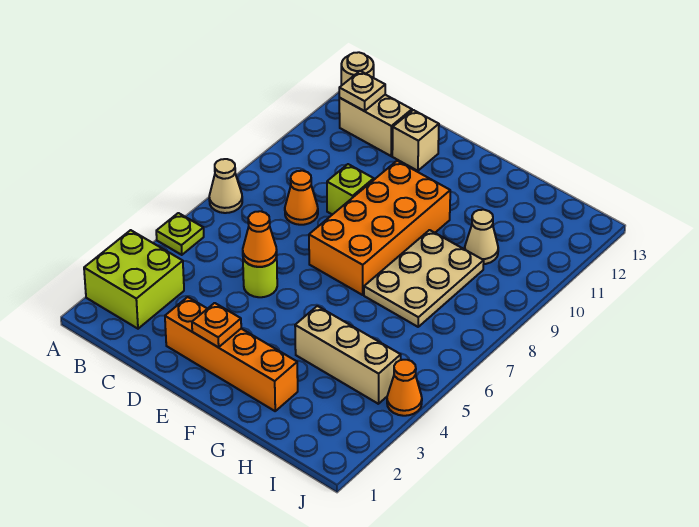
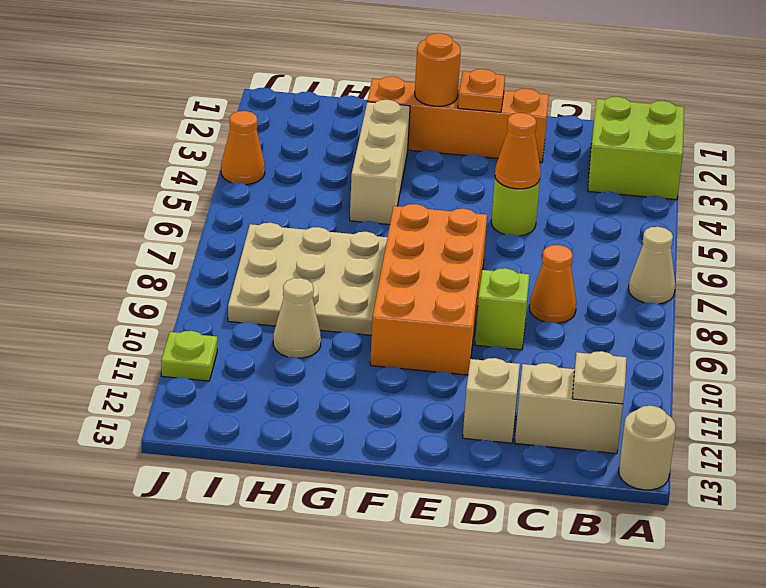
lime 1x1 plate [156,213,204,255] -> lime 1x1 plate moved to [161,331,217,381]
none -> orange 1x1 round brick [415,33,461,106]
tan 1x3 brick [295,306,401,404] -> tan 1x3 brick turned to [350,100,410,225]
tan 2x3 plate [364,230,484,327] -> tan 3x3 plate [228,223,387,335]

